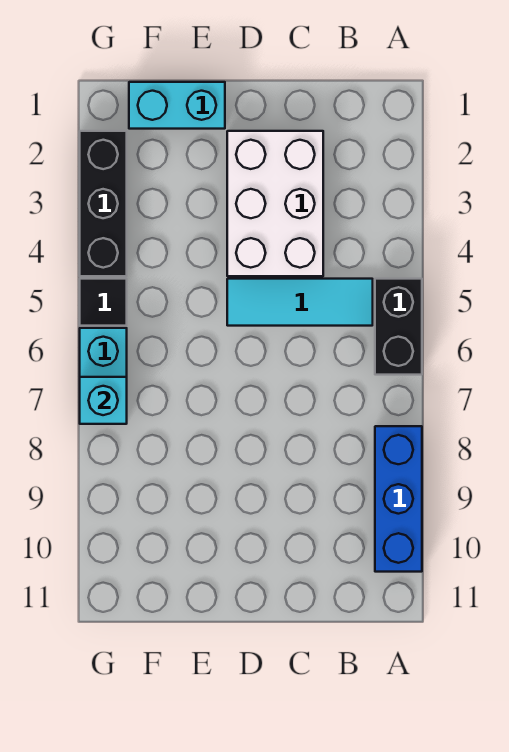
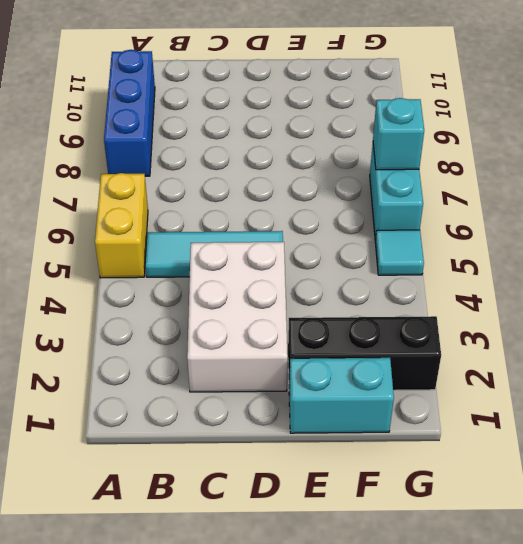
black 1x2 brick [375,279,422,375] -> yellow 1x2 brick [95,173,148,278]
black 1x3 brick [80,131,127,276] -> black 1x3 brick turned to [288,316,441,390]
black 1x1 tile [80,279,127,326] -> cyan 1x1 tile [375,230,424,275]

